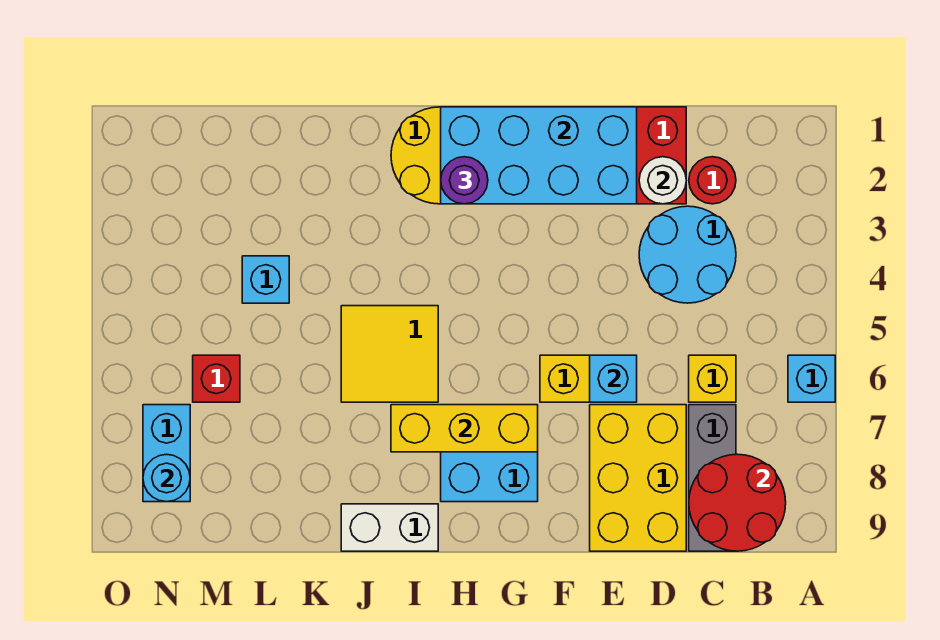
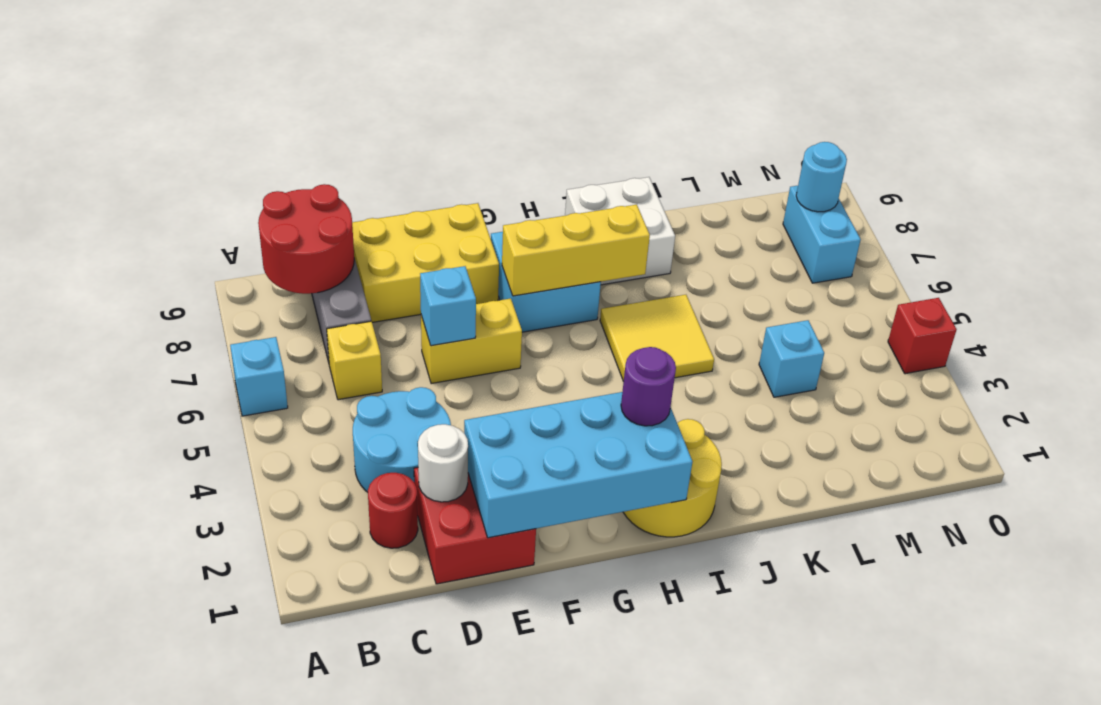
yellow 2x3 brick [590,405,686,551] -> yellow 2x3 brick turned to [352,203,499,322]
white 1x2 brick [341,504,438,551] -> white 2x2 brick [565,177,675,285]
red 1x1 brick [193,355,240,402] -> red 1x1 brick moved to [888,298,957,374]

